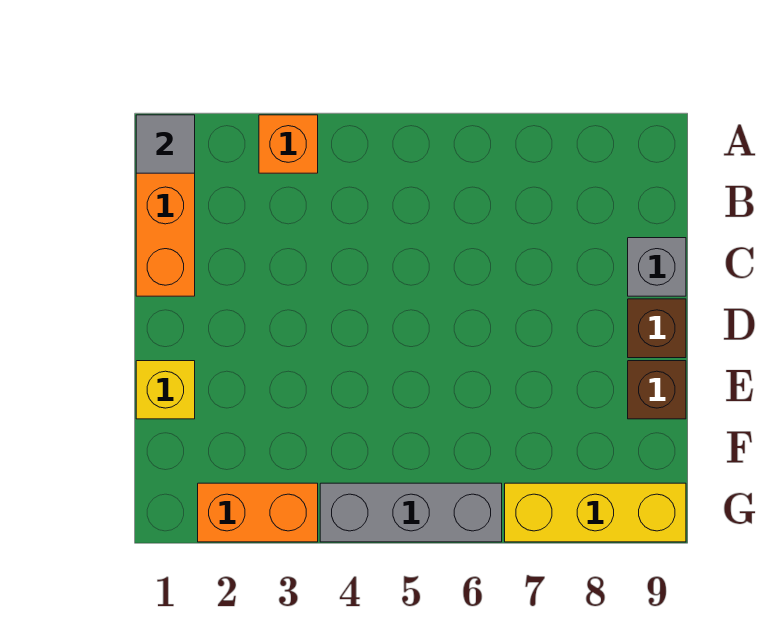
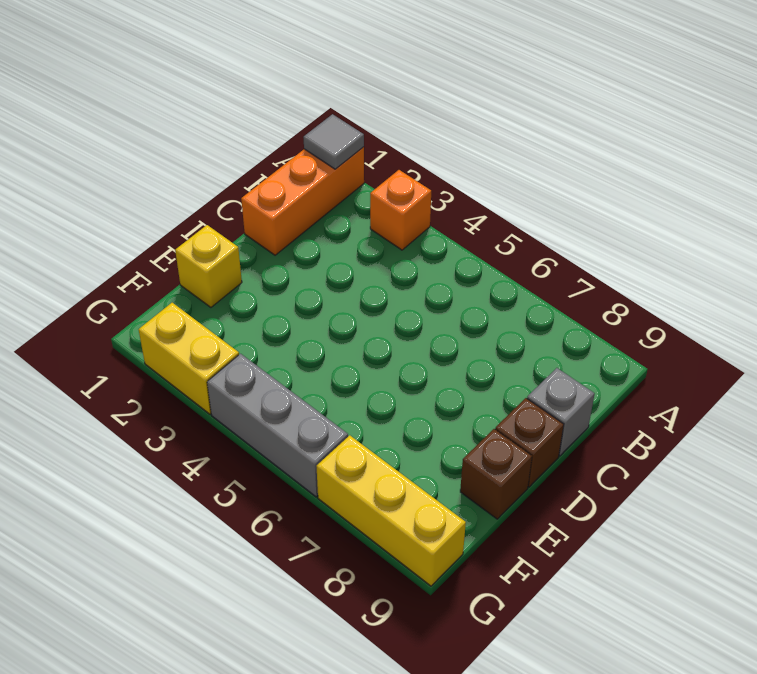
orange 1x2 brick [198,483,318,542] -> yellow 1x2 brick [139,303,239,414]

